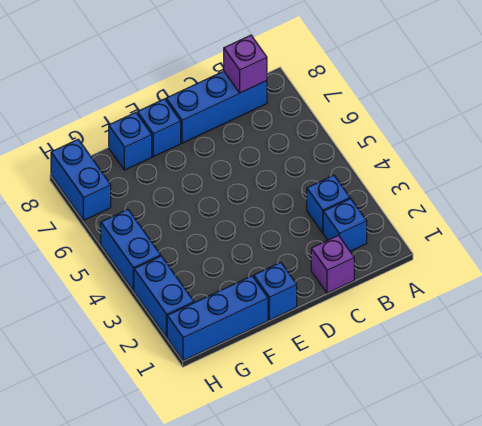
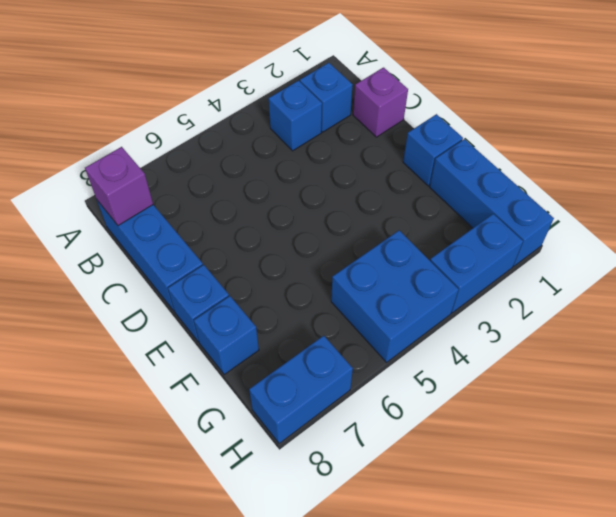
blue 1x2 brick [101,210,161,290] -> blue 2x2 brick [331,230,458,362]

